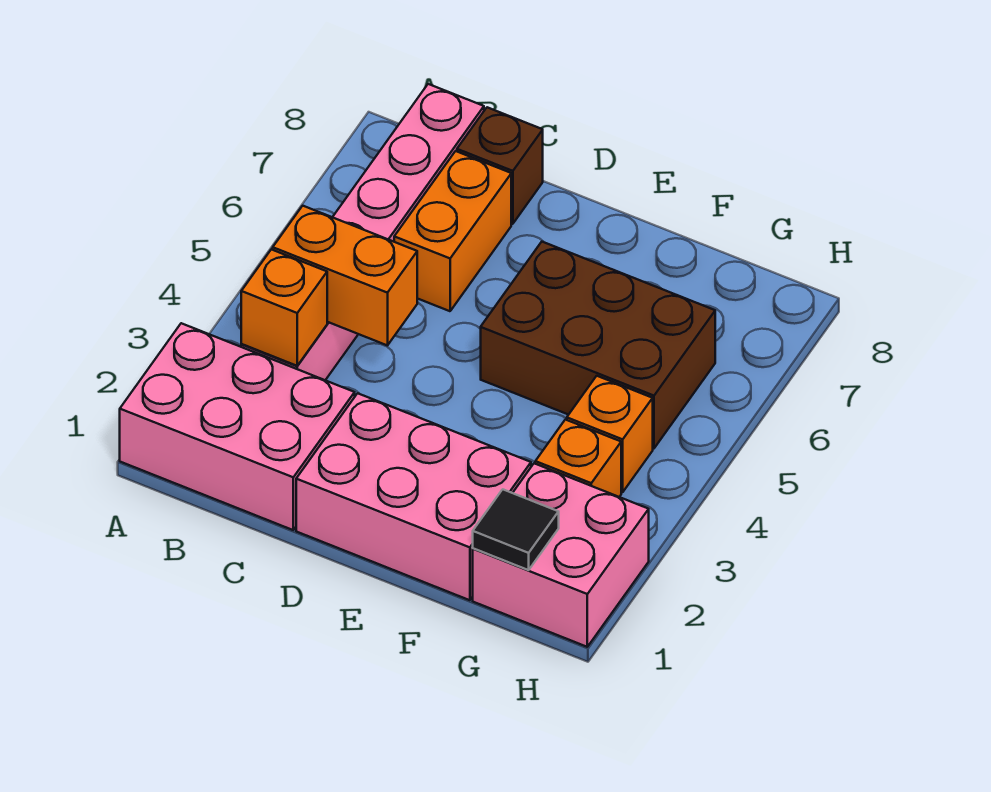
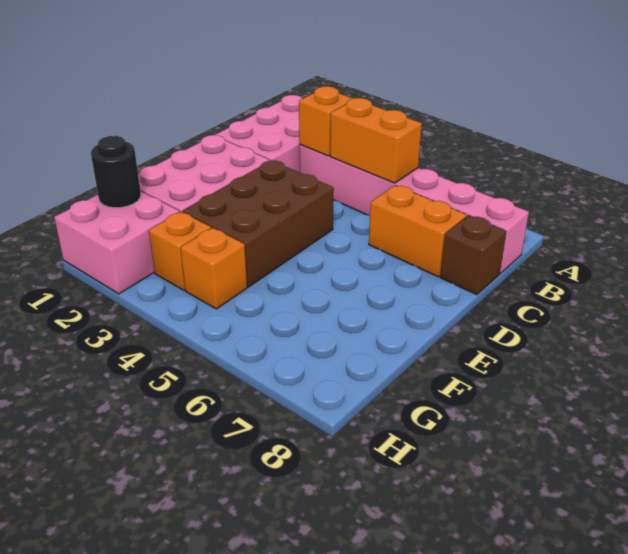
orange 1x2 brick [273,206,417,346] -> orange 1x2 brick turned to [330,98,422,183]
brown 2x3 brick [481,242,715,448] -> brown 2x3 brick moved to [183,161,334,287]
black 1x1 tile [473,489,559,570] -> black 1x1 round brick [91,136,141,208]

